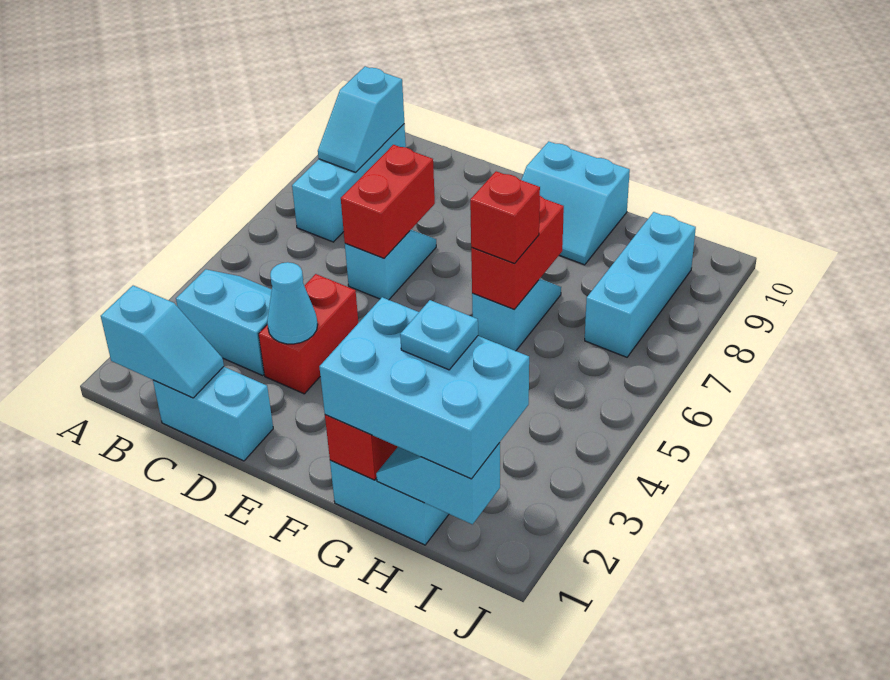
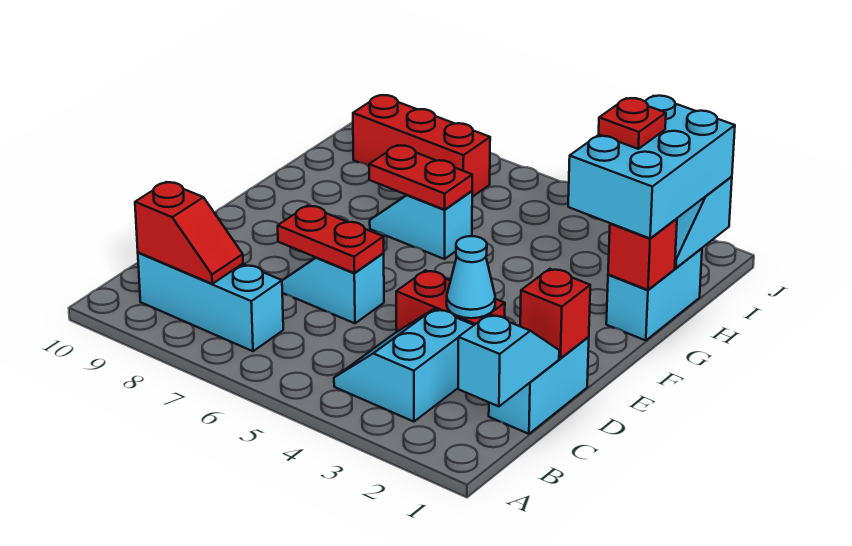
cyan 1x2 slope [318,66,404,172] -> red 1x2 slope [135,182,243,284]
red 1x2 brick [341,145,435,258] -> red 1x2 plate [278,206,384,273]
cyan 2x2 slope [522,141,630,265] -> none
red 1x2 brick [471,196,564,309] -> red 1x2 plate [369,145,472,210]
red 1x1 brick [470,171,540,264] -> red 1x1 brick moved to [520,269,590,358]
cyan 1x1 plate [400,300,478,370] -> red 1x1 plate [599,98,666,149]
cyan 1x3 brick [585,212,696,357] -> red 1x3 brick [353,95,490,197]

